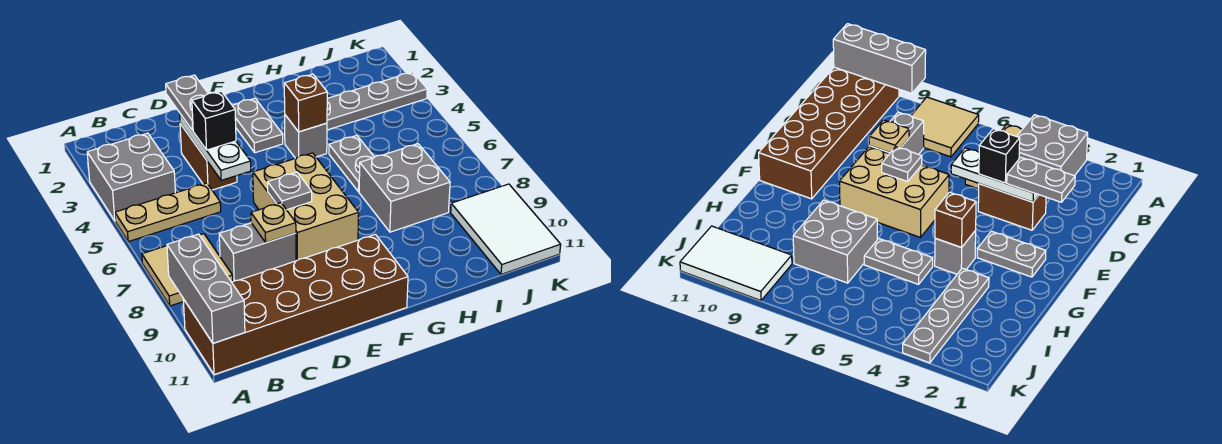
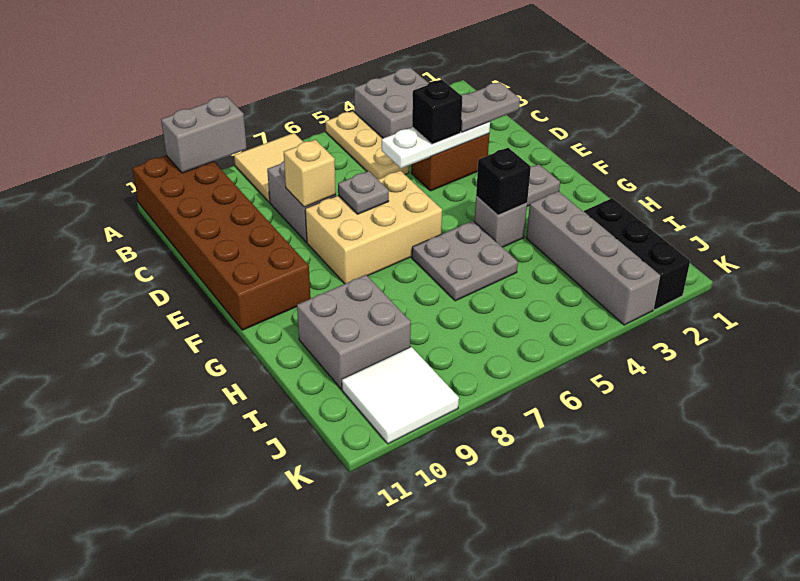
grey 1x3 brick [167,234,245,343] -> grey 1x2 brick [161,96,247,173]
tan 1x1 plate [251,203,296,243] -> tan 1x1 brick [284,140,336,207]
brown 1x1 brick [284,74,327,132] -> black 1x1 brick [476,148,531,215]
grey 1x4 plate [327,72,427,130] -> grey 1x4 brick [526,191,660,325]
grey 1x2 plate [329,135,374,192] -> grey 2x2 plate [412,221,518,301]
grey 2x2 brick [359,144,450,232] -> grey 2x2 brick moved to [297,275,411,389]
none -> black 1x3 brick [584,198,690,310]
white 2x3 tile [451,184,561,274] -> white 2x2 tile [342,347,459,444]

